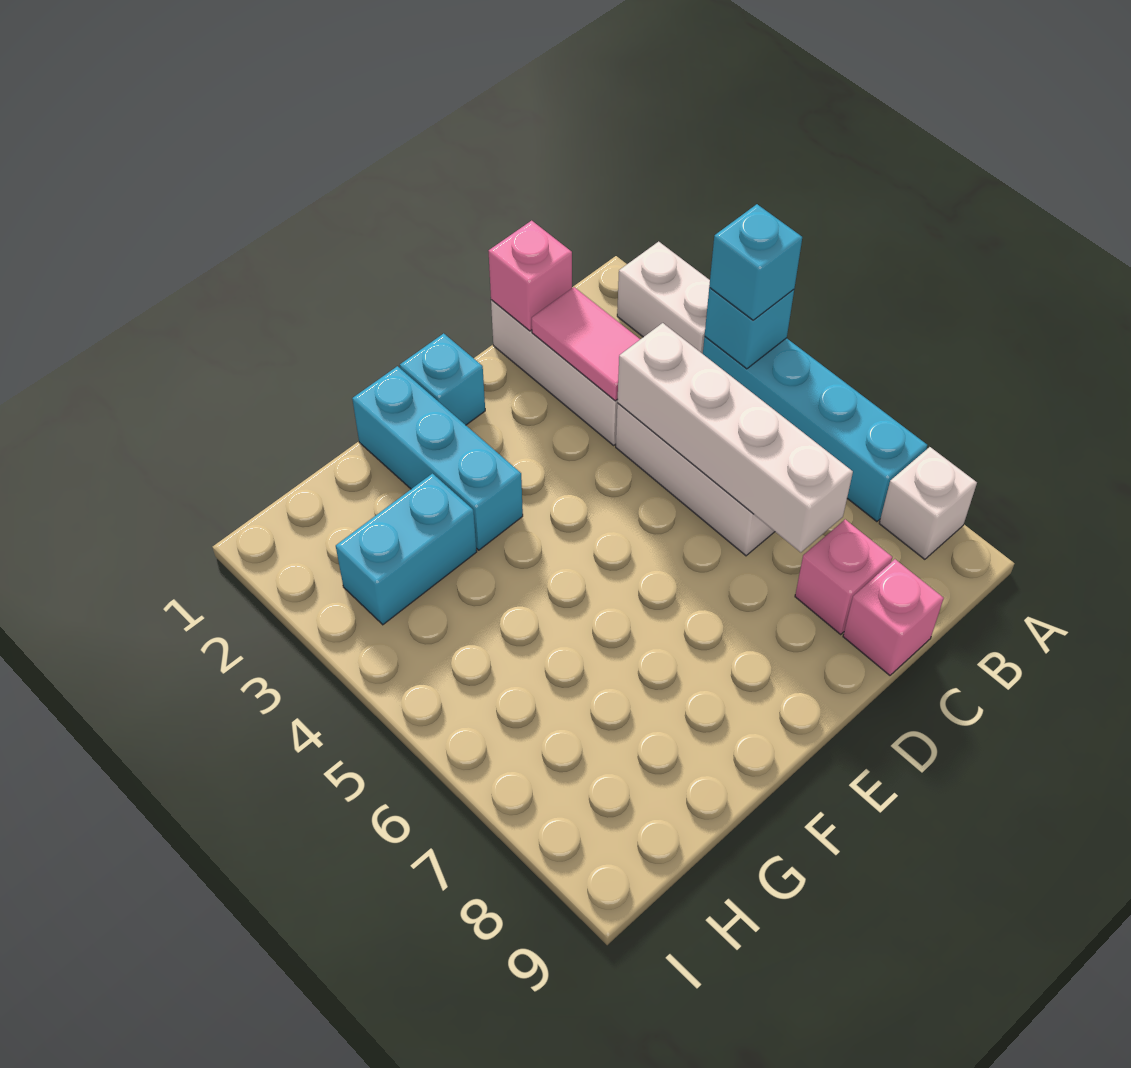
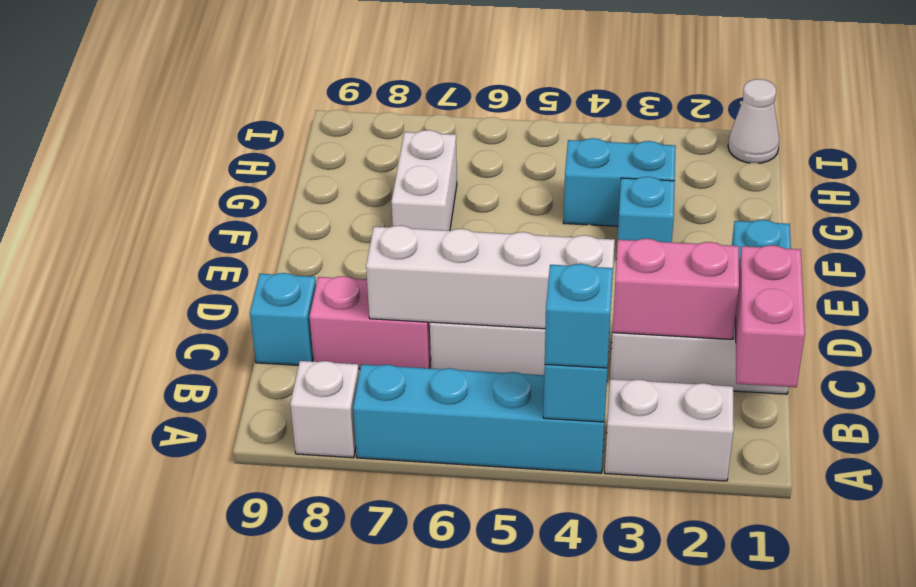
pink 1x1 brick [489,221,572,331] -> pink 1x2 brick [736,245,805,387]
pink 1x2 tile [532,287,640,401] -> pink 1x2 brick [612,239,739,339]
pink 1x1 brick [795,519,892,634] -> pink 1x2 brick [310,276,431,369]
pink 1x1 brick [843,559,944,675] -> cyan 1x1 brick [250,273,316,365]
cyan 1x3 brick [352,366,523,550] -> cyan 1x1 brick [616,177,675,260]
none -> white 1x2 brick [391,130,457,231]
cyan 1x2 brick [336,474,477,625] -> cyan 1x2 brick turned to [563,138,676,226]
none -> white 1x1 cone [728,79,779,163]

